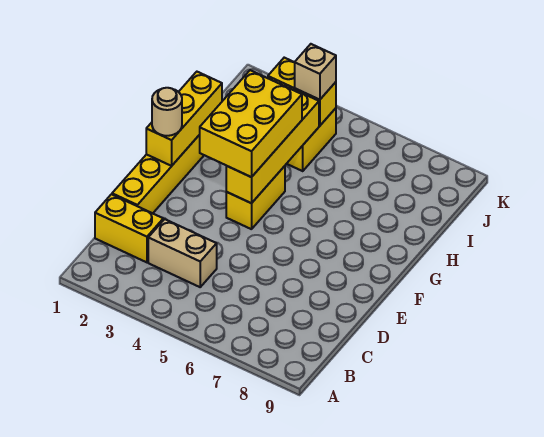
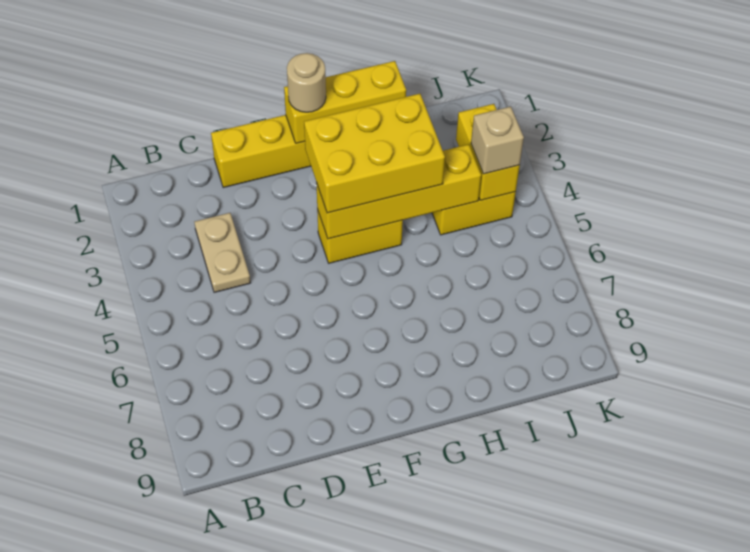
yellow 1x2 brick [95,194,163,262] -> none
tan 1x2 brick [148,219,217,287] -> tan 1x2 plate [194,213,251,292]

